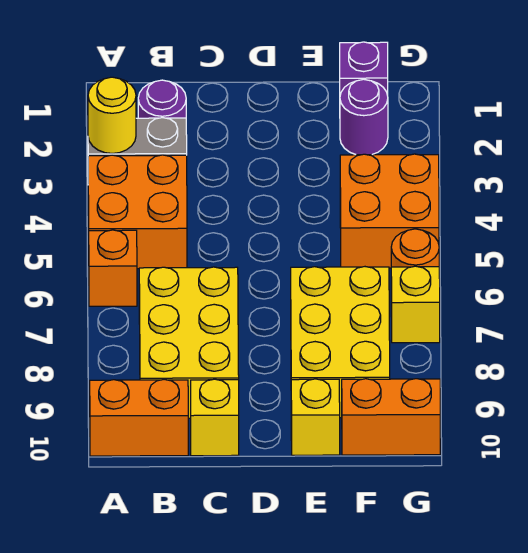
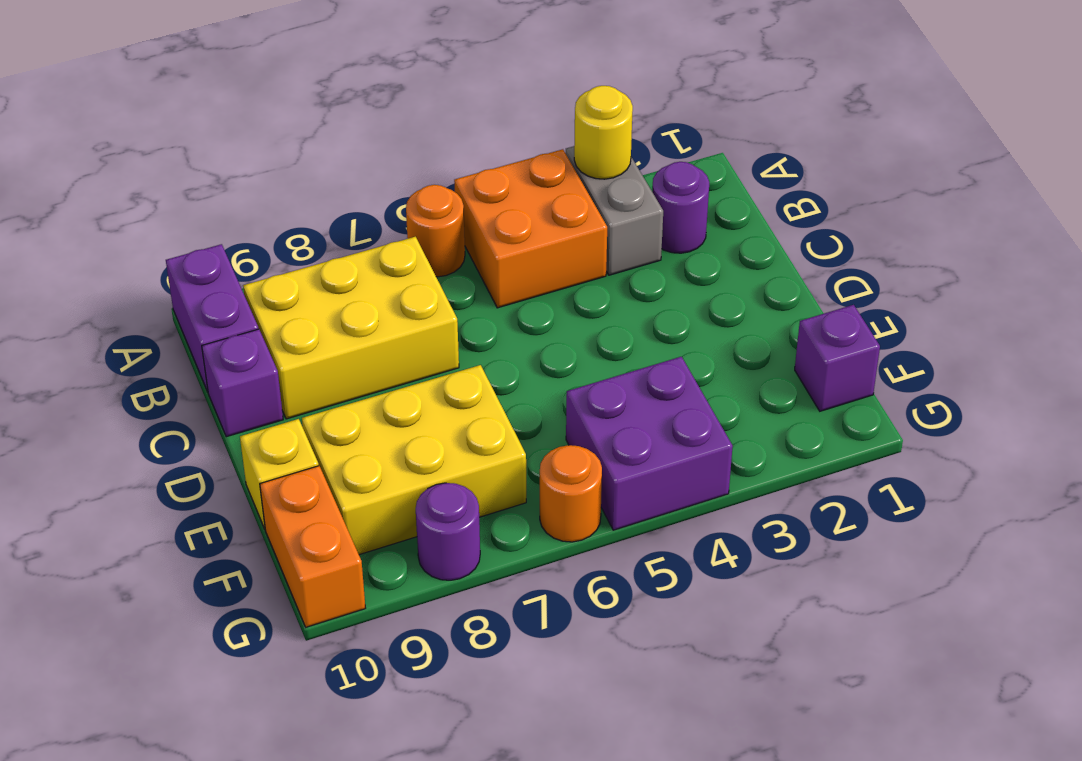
orange 1x1 brick [89,230,137,306] -> orange 1x1 round brick [406,185,465,277]
orange 1x2 brick [90,379,188,456] -> purple 1x2 brick [166,244,258,392]
yellow 1x1 brick [191,379,239,456] -> purple 1x1 brick [202,329,283,437]
purple 1x1 round brick [340,79,388,155] -> purple 1x1 round brick moved to [416,483,480,580]
orange 2x2 brick [340,154,439,268] -> purple 2x2 brick [566,357,733,530]
yellow 1x1 brick [391,266,440,343] -> none

